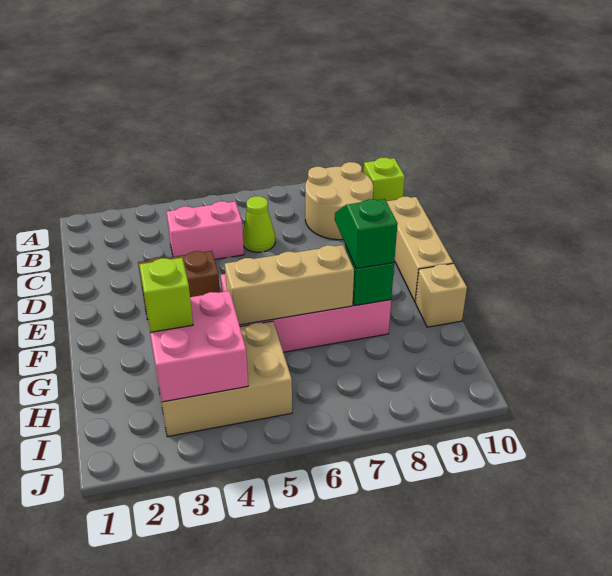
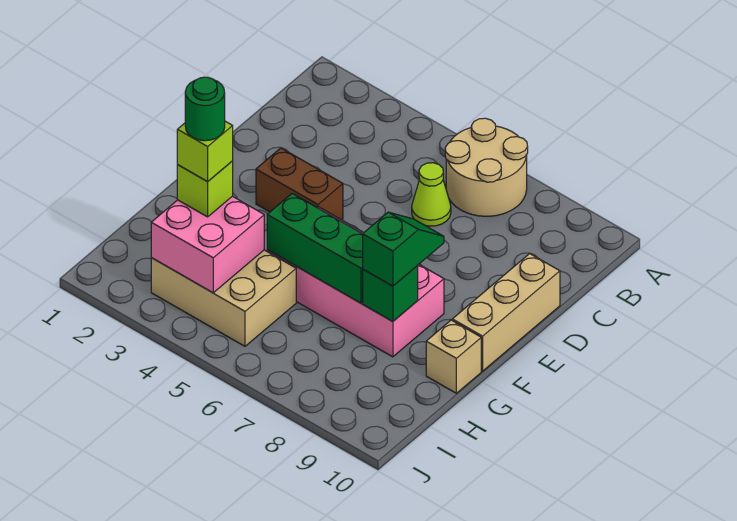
tan 2x2 round brick [305,162,373,240] -> tan 2x2 round brick moved to [445,118,528,216]
lime 1x1 brick [364,158,405,201] -> lime 1x1 brick moved to [177,121,233,182]
pink 1x2 brick [167,201,244,259] -> none
tan 1x3 brick [225,245,354,325] -> green 1x3 brick [267,194,363,303]
none -> green 1x1 round brick [185,77,225,141]

